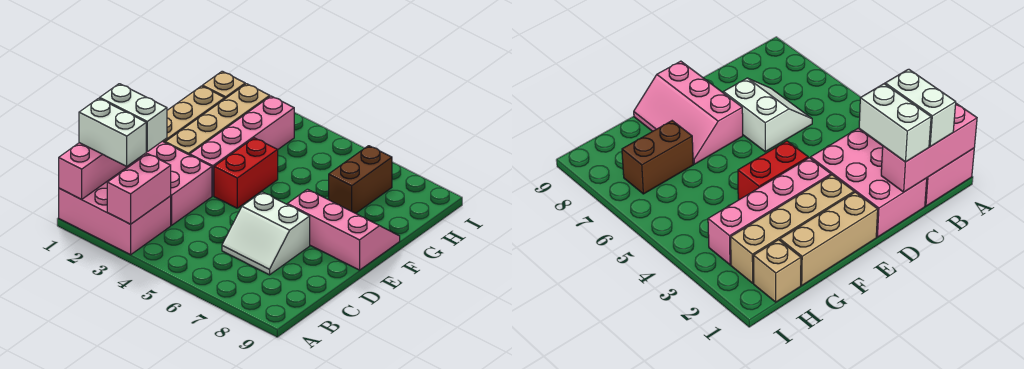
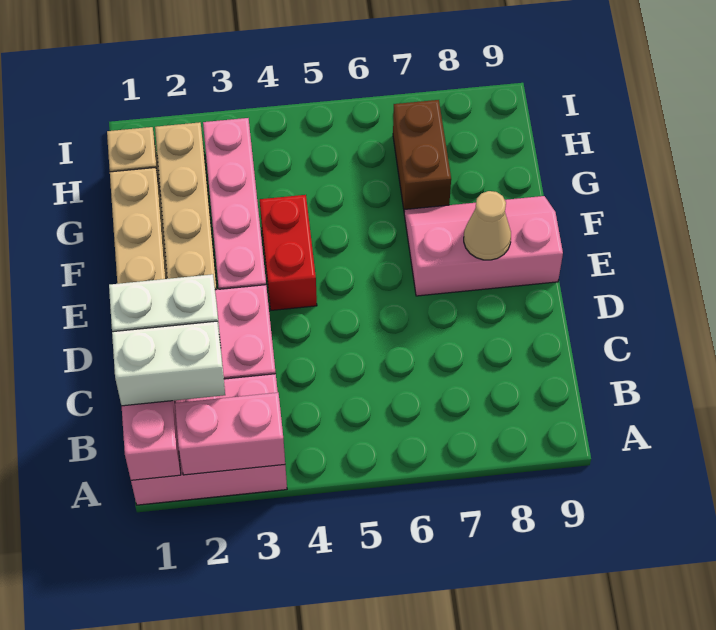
pink 1x2 brick [107,154,171,224] -> pink 1x2 brick turned to [175,393,285,475]
white 2x2 slope [222,192,310,275] -> none
none -> tan 1x1 cone [464,191,511,260]

